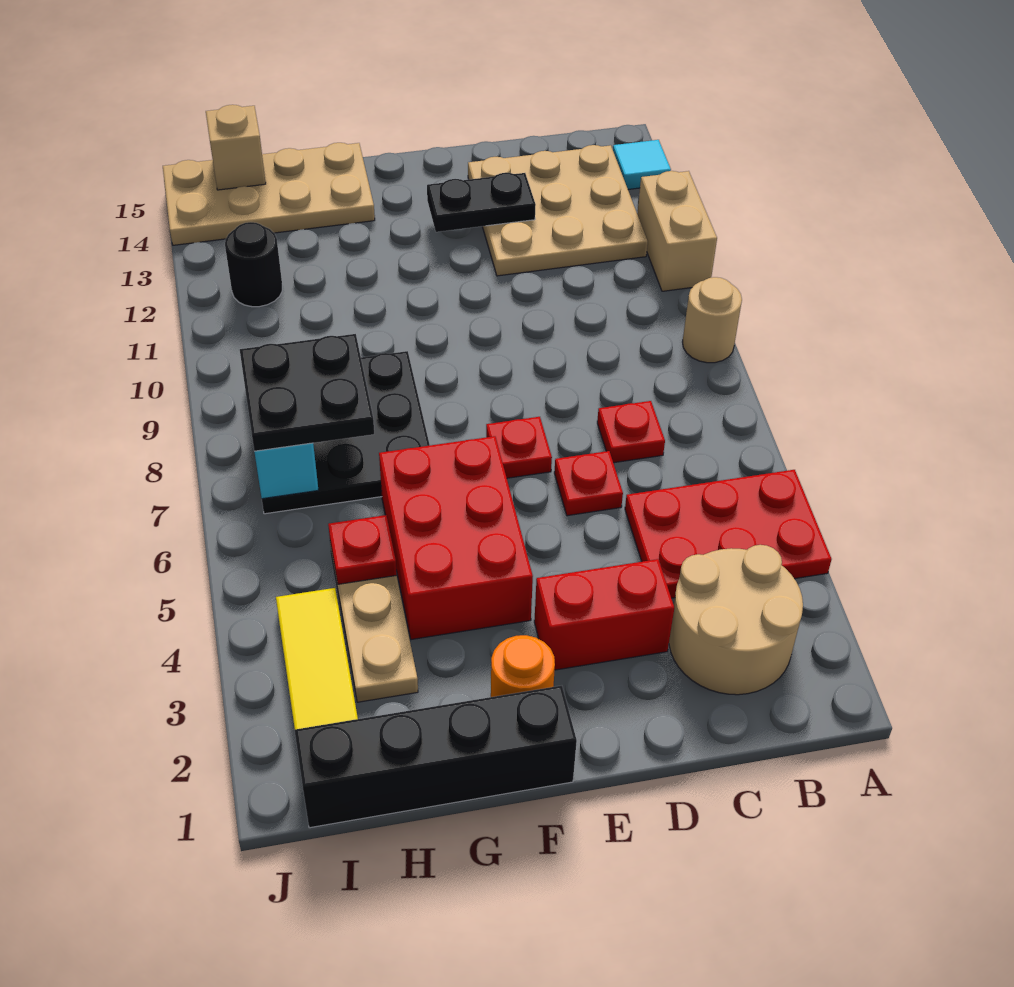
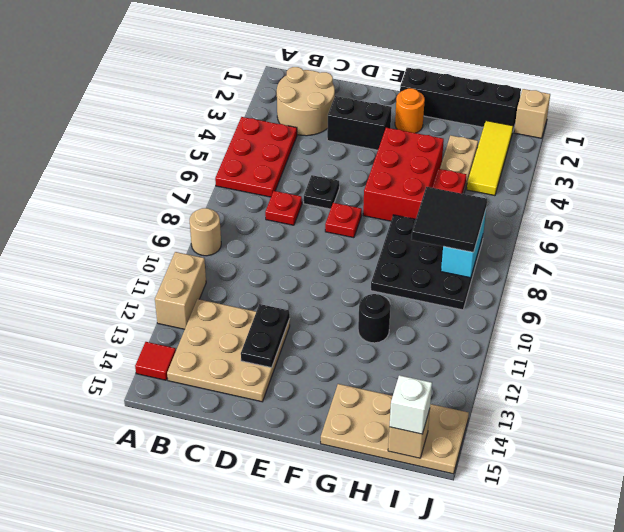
red 2x3 plate [625,470,832,598] -> red 2x3 plate turned to [215,117,297,197]
cyan 1x1 tile [613,140,671,189] -> red 1x1 tile [135,342,176,380]
red 1x2 brick [534,559,674,670] -> black 1x2 brick [327,96,392,150]
red 1x1 plate [554,451,623,516] -> black 1x1 plate [304,175,339,209]
black 1x2 plate [427,173,536,232] -> black 1x2 plate turned to [241,304,290,368]
black 2x2 plate [240,334,374,451] -> black 2x2 tile [411,187,487,252]
black 1x1 round brick [225,222,282,307] -> black 1x1 round brick moved to [358,294,391,343]
none -> white 1x1 brick [389,375,432,434]
none -> tan 1x1 brick [514,89,550,138]

